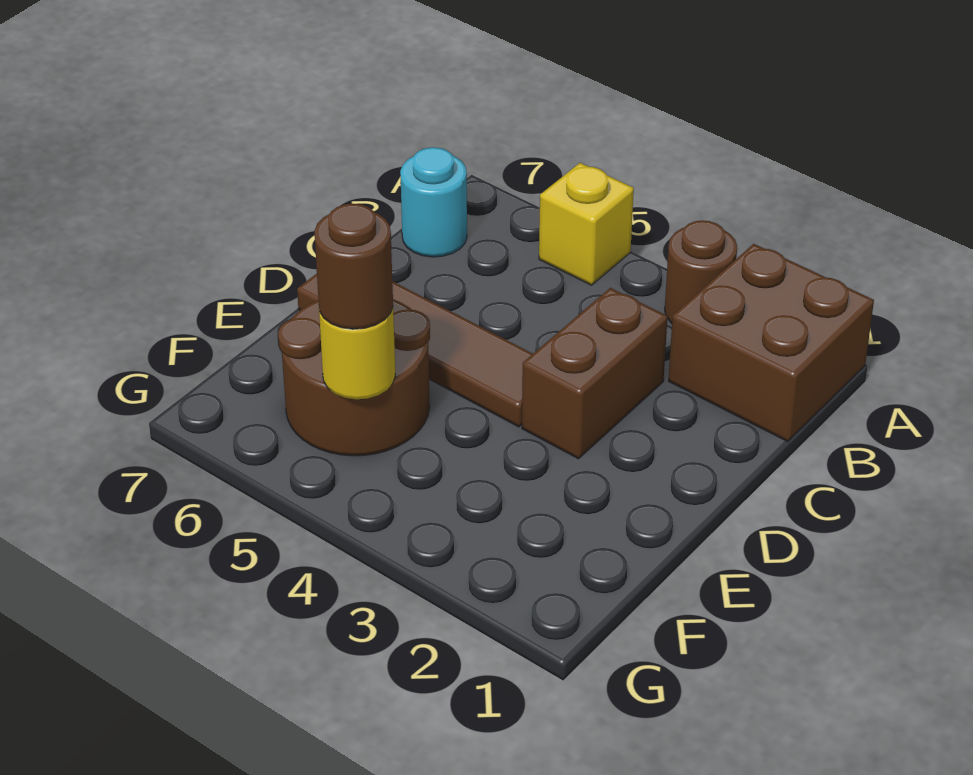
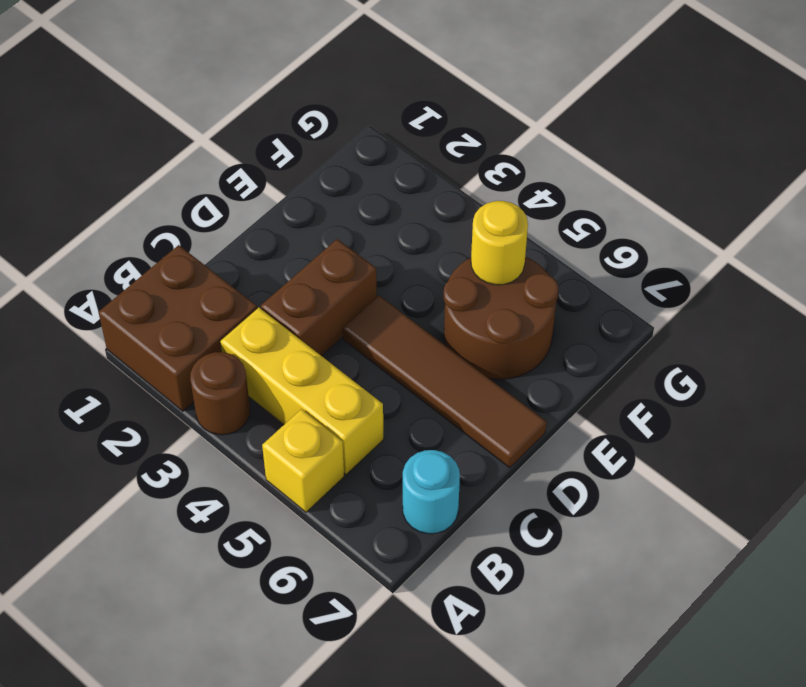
none -> yellow 1x3 brick [220,307,384,474]
brown 1x1 round brick [314,204,393,329] -> none

